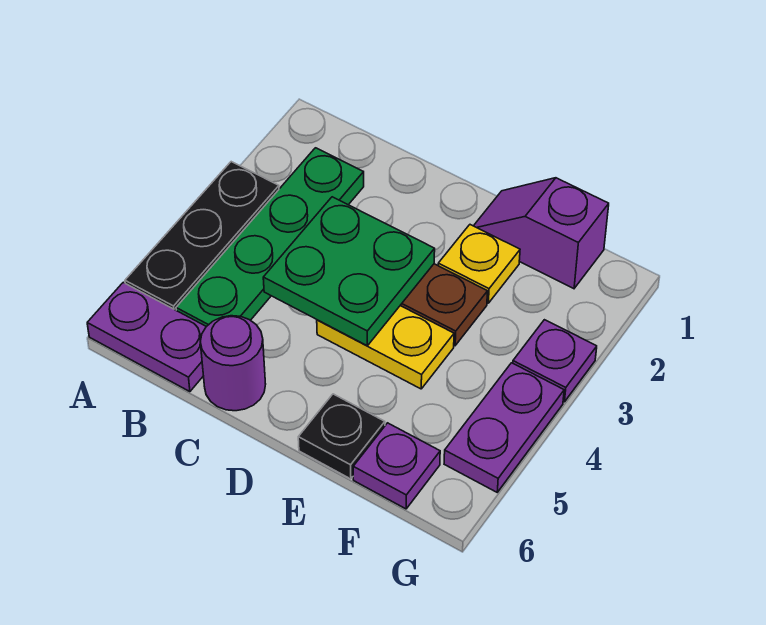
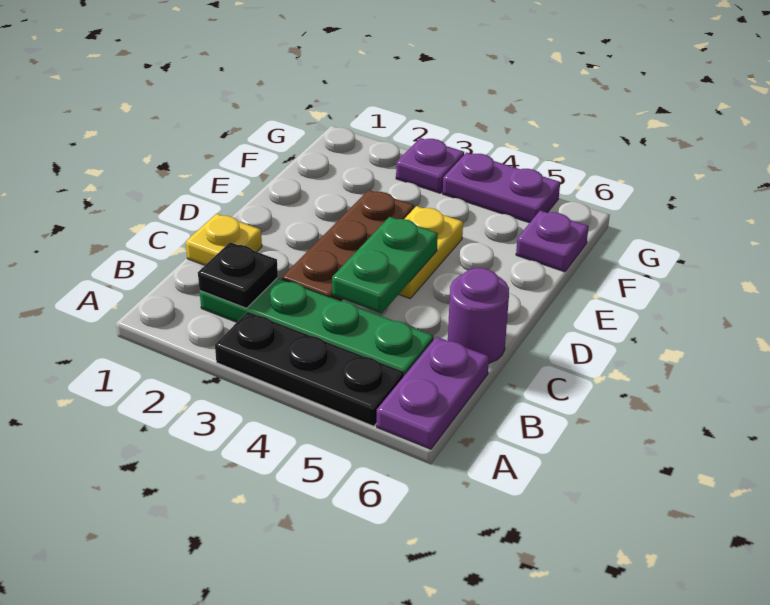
green 2x2 plate [263,197,435,346] -> green 1x2 plate [332,217,438,313]
purple 1x2 slope [474,178,609,289] -> none
yellow 1x1 plate [438,225,520,303] -> yellow 1x1 plate moved to [186,214,262,265]
black 1x1 plate [298,394,385,479] -> black 1x1 plate moved to [198,242,278,308]

